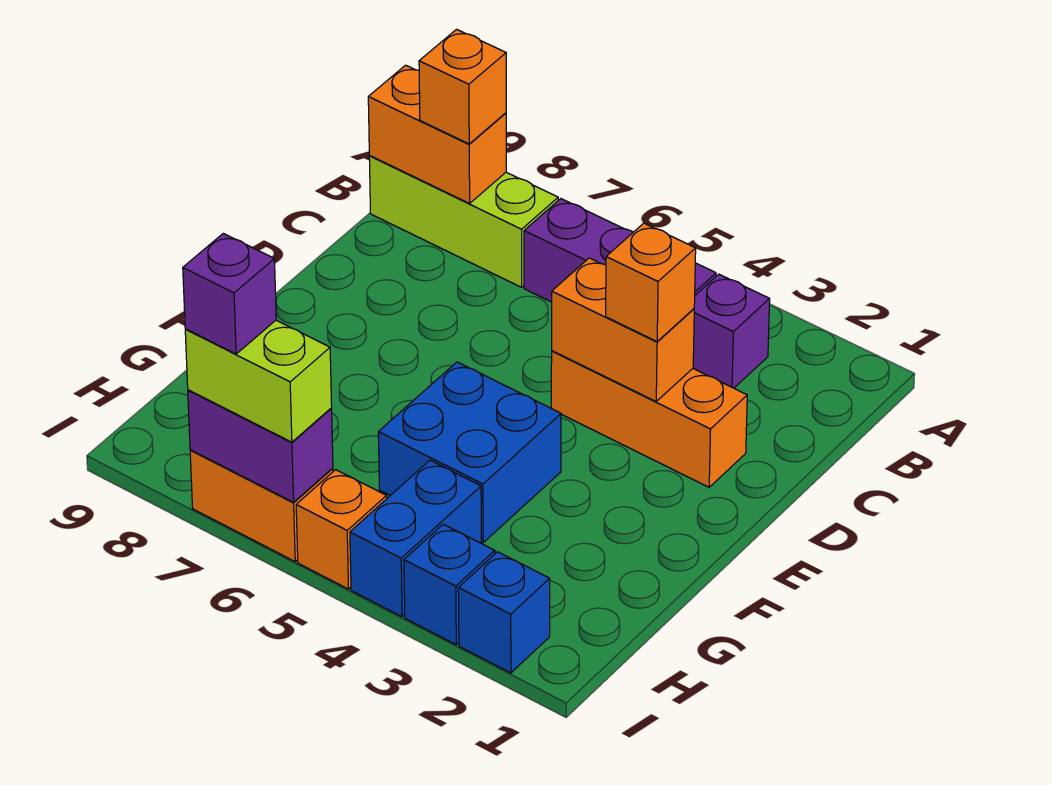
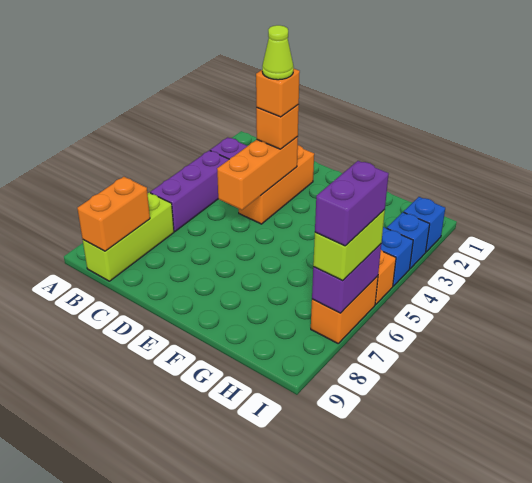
orange 1x1 brick [419,29,506,144] -> orange 1x1 brick moved to [256,68,300,117]
orange 1x2 brick [552,258,694,401] -> orange 1x3 brick [217,136,298,210]
none -> lime 1x1 cone [262,25,294,80]
blue 2x2 brick [378,362,561,542] -> none
purple 1x1 brick [183,233,276,354] -> purple 1x2 brick [315,161,389,246]

